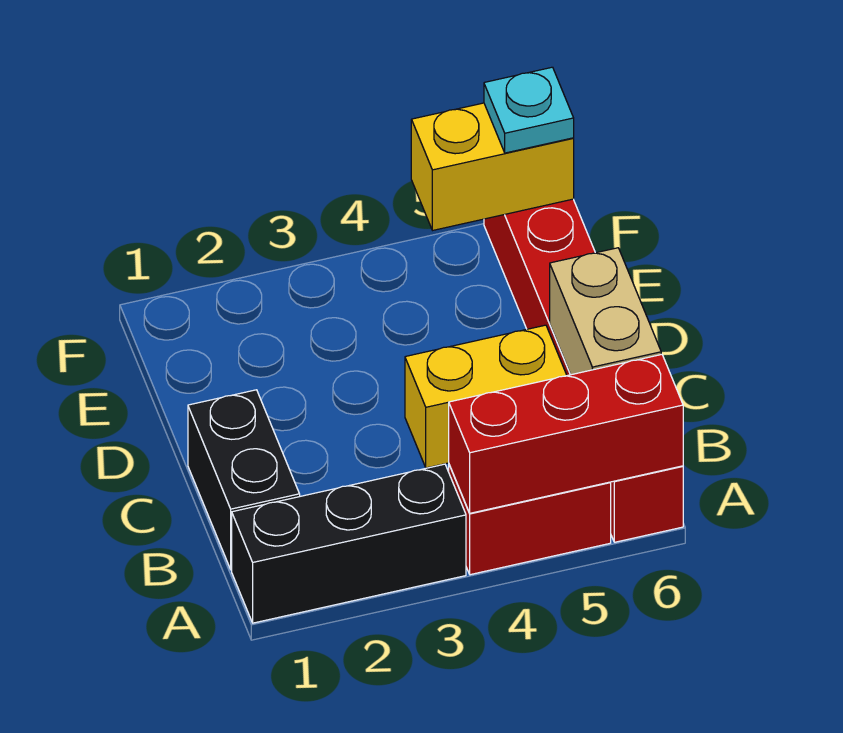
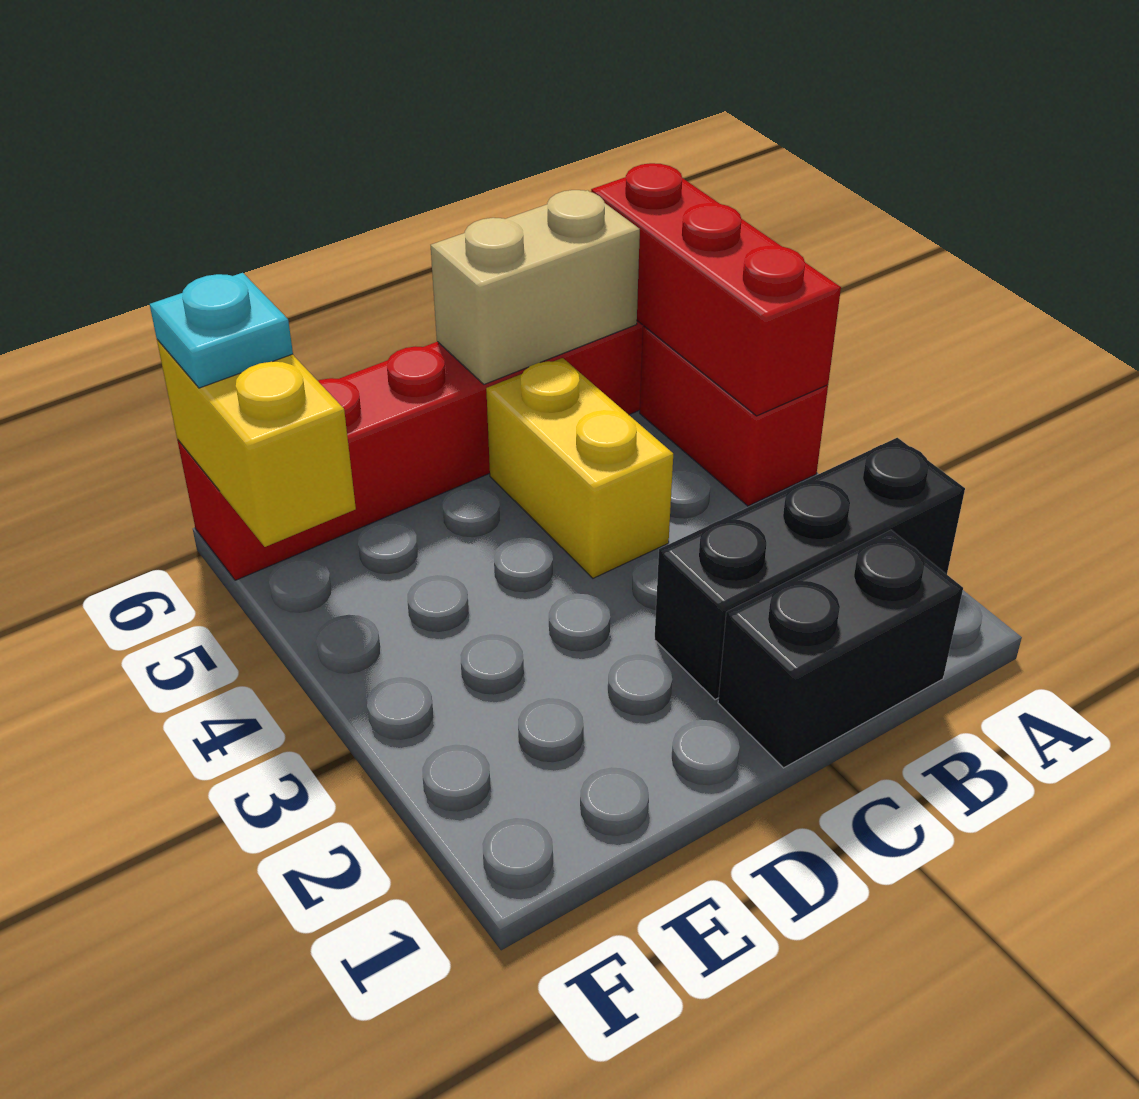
black 1x3 brick [232,464,466,623] -> black 1x3 brick turned to [654,438,965,700]

